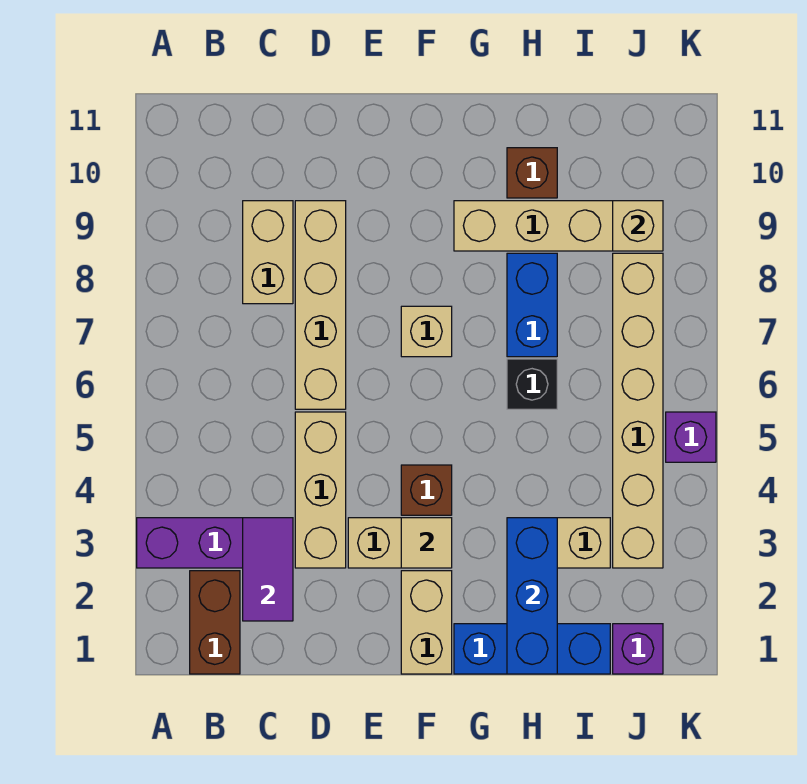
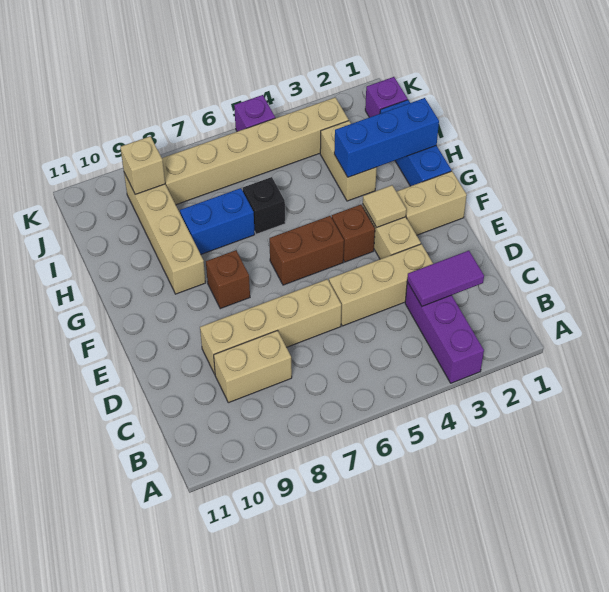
brown 1x2 brick [190,571,240,674] -> brown 1x2 brick moved to [269,216,344,285]
tan 1x1 brick [401,306,452,357] -> none
brown 1x1 brick [507,148,557,198] -> brown 1x1 brick moved to [206,250,250,309]

